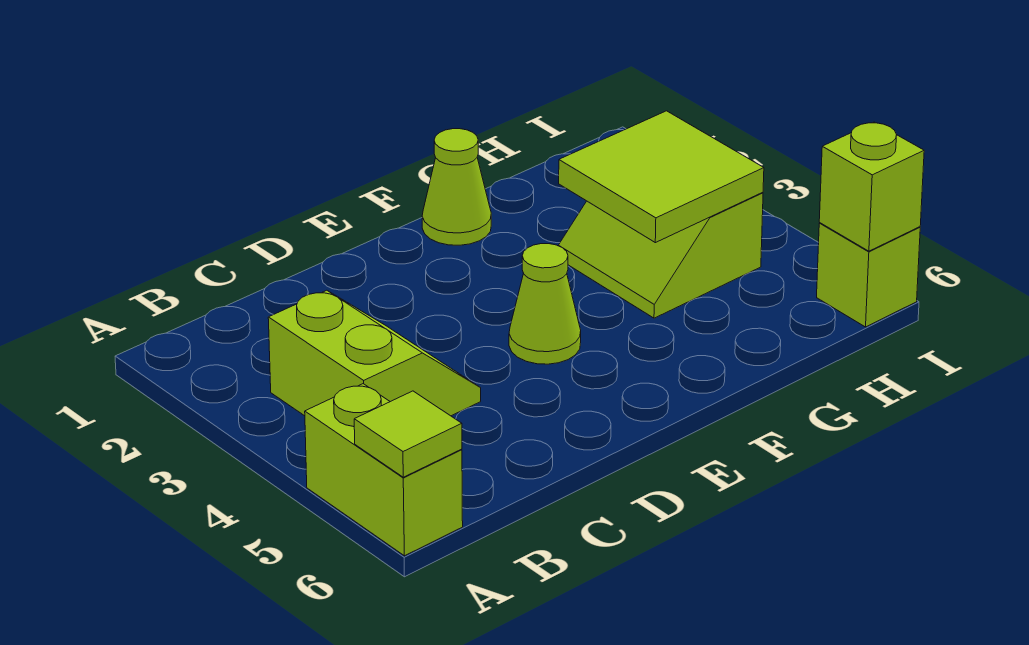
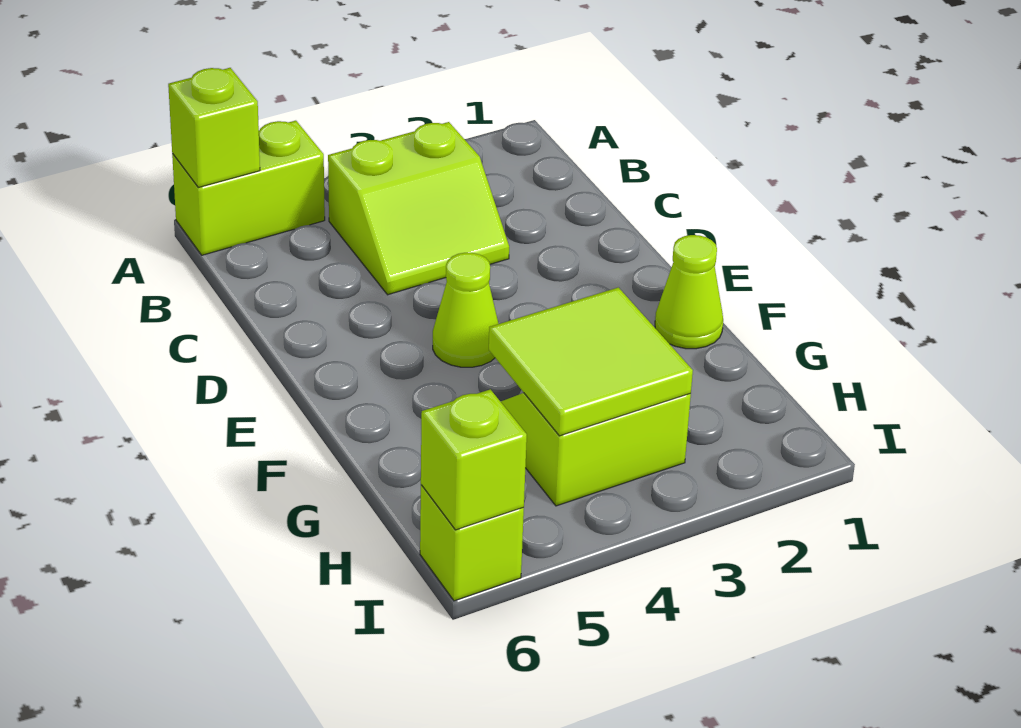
lime 1x1 tile [354,391,462,477] -> lime 1x1 brick [168,68,260,187]

